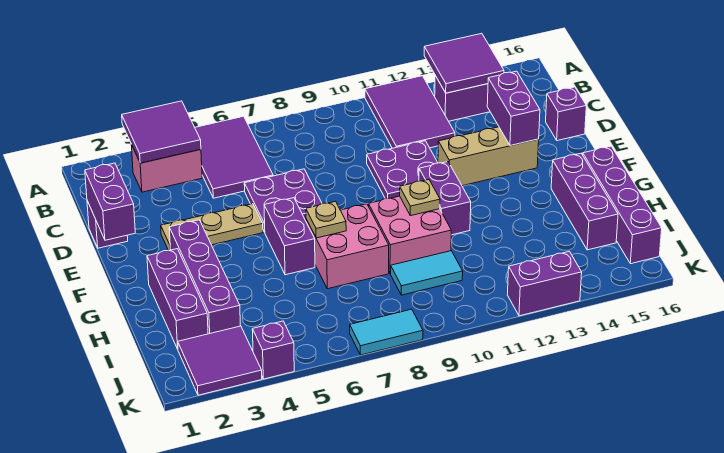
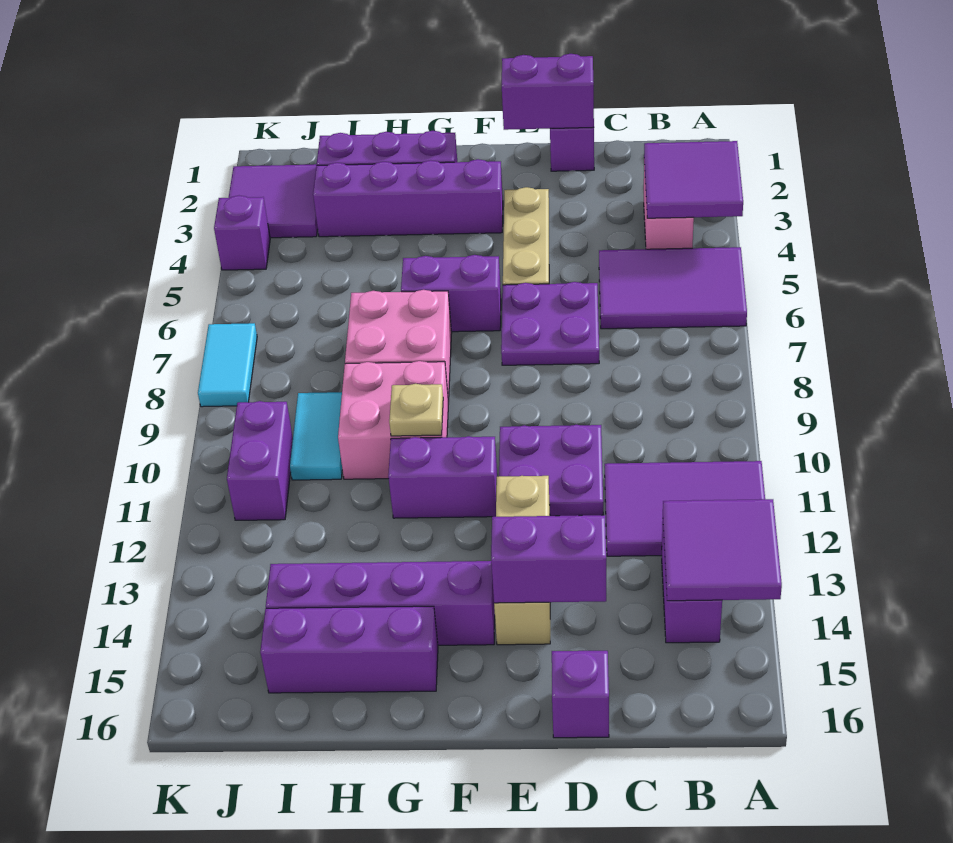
tan 1x1 plate [306,201,346,238] -> none
purple 1x4 brick [583,146,662,264] -> purple 1x4 brick moved to [266,561,495,645]
purple 1x2 brick [507,251,582,316] -> purple 1x2 brick moved to [227,401,293,520]

